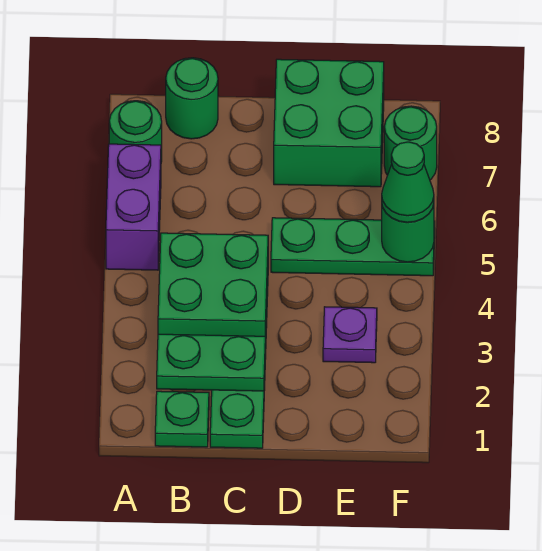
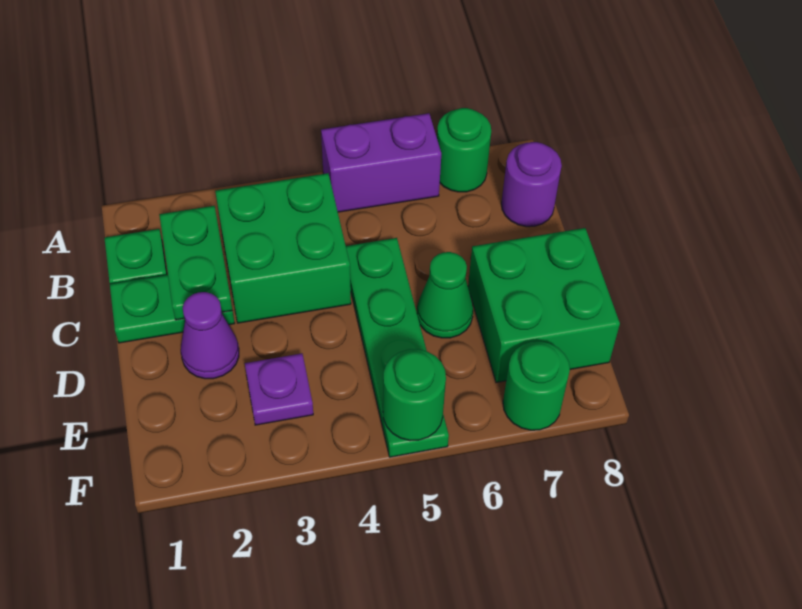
green 1x1 round brick [166,58,218,139] -> purple 1x1 round brick [501,142,562,227]
none -> purple 1x1 cone [181,292,239,379]
green 1x3 plate [271,218,435,276] -> green 1x4 plate [346,238,449,457]
green 1x1 cone [382,142,434,222] -> green 1x1 cone moved to [417,252,473,338]

